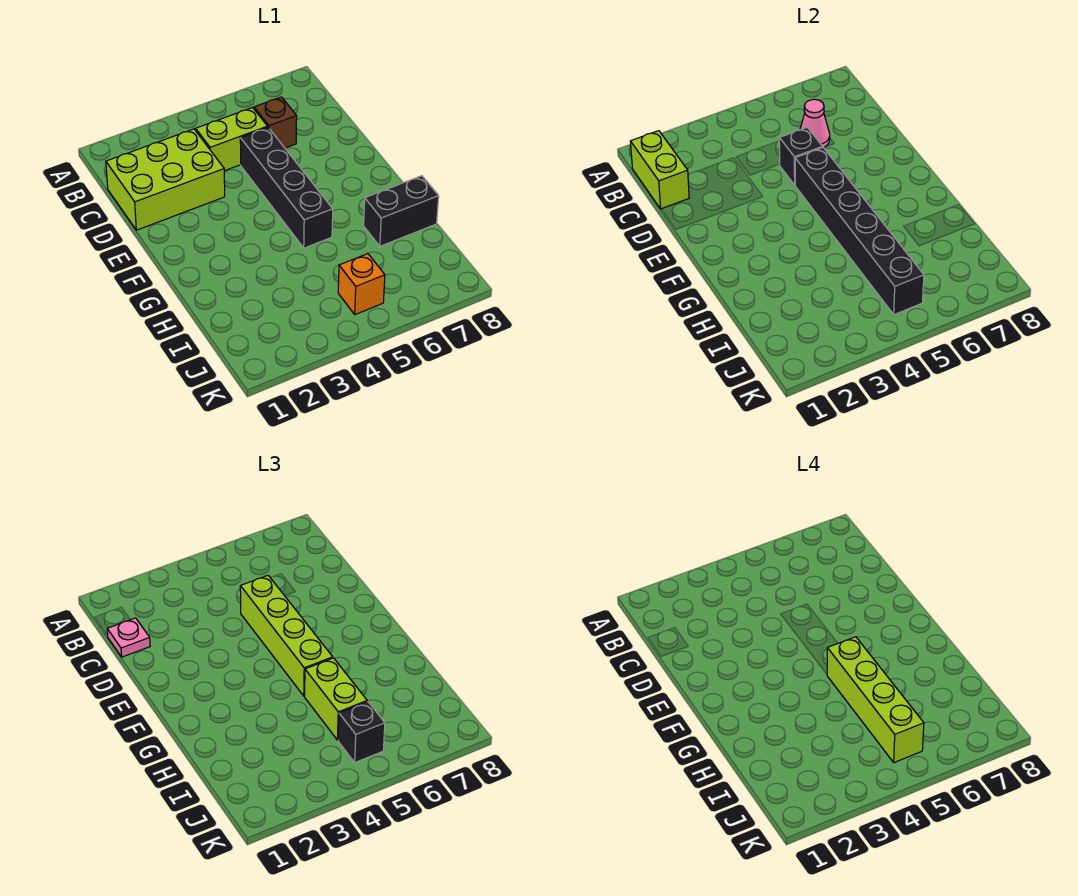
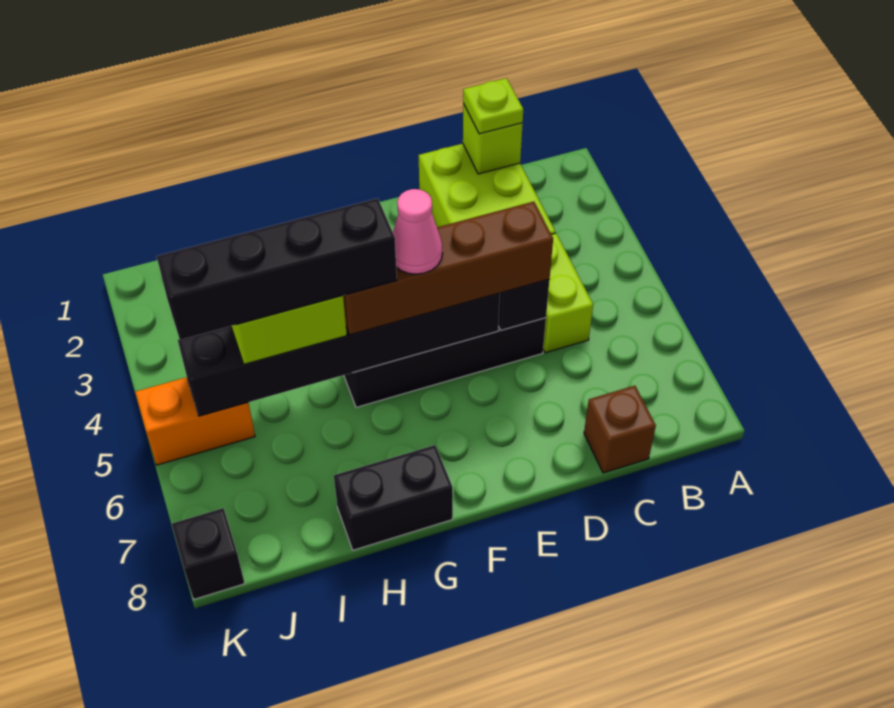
lime 1x2 brick [630,131,689,209] -> lime 1x1 brick [463,104,523,174]
pink 1x1 plate [107,618,150,657] -> lime 1x1 plate [463,78,523,134]
brown 1x1 brick [254,97,297,148] -> brown 1x1 brick moved to [584,386,656,473]
pink 1x1 cone [800,99,830,148] -> pink 1x1 cone moved to [393,189,442,274]
lime 1x4 brick [240,575,333,696] -> brown 1x4 brick [343,202,553,335]
lime 1x4 brick [827,637,924,763] -> black 1x4 brick [157,198,397,340]
black 1x2 brick [364,176,439,246] -> black 1x2 brick turned to [334,445,453,550]
orange 1x1 brick [338,254,385,315] -> orange 1x2 brick [135,377,255,465]
black 1x1 brick [338,702,385,763] -> black 1x1 brick moved to [172,508,245,599]

